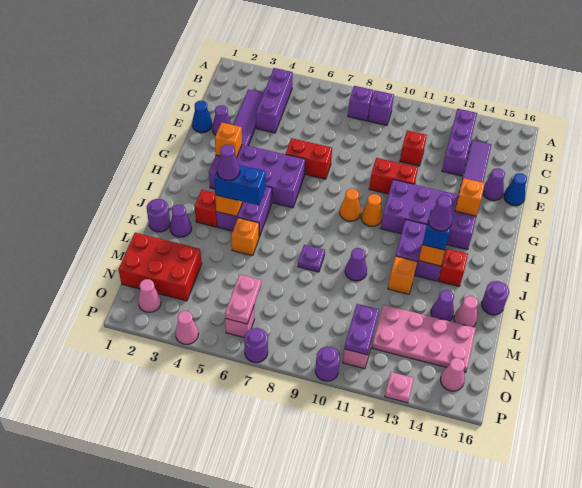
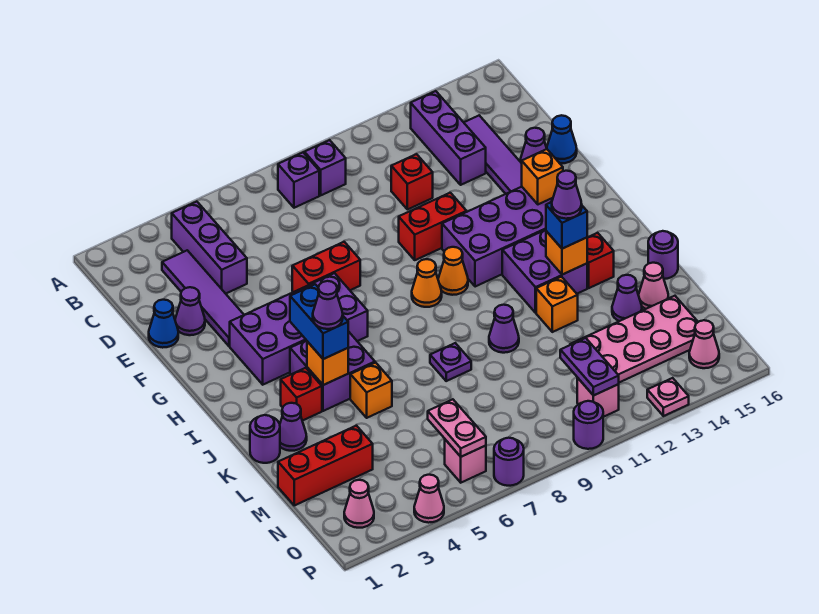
orange 1x1 brick [215,122,242,158] -> none
blue 1x2 brick [214,165,266,205] -> blue 1x2 brick turned to [290,284,348,359]
red 2x3 brick [118,233,202,301] -> red 1x3 brick [278,426,373,505]

